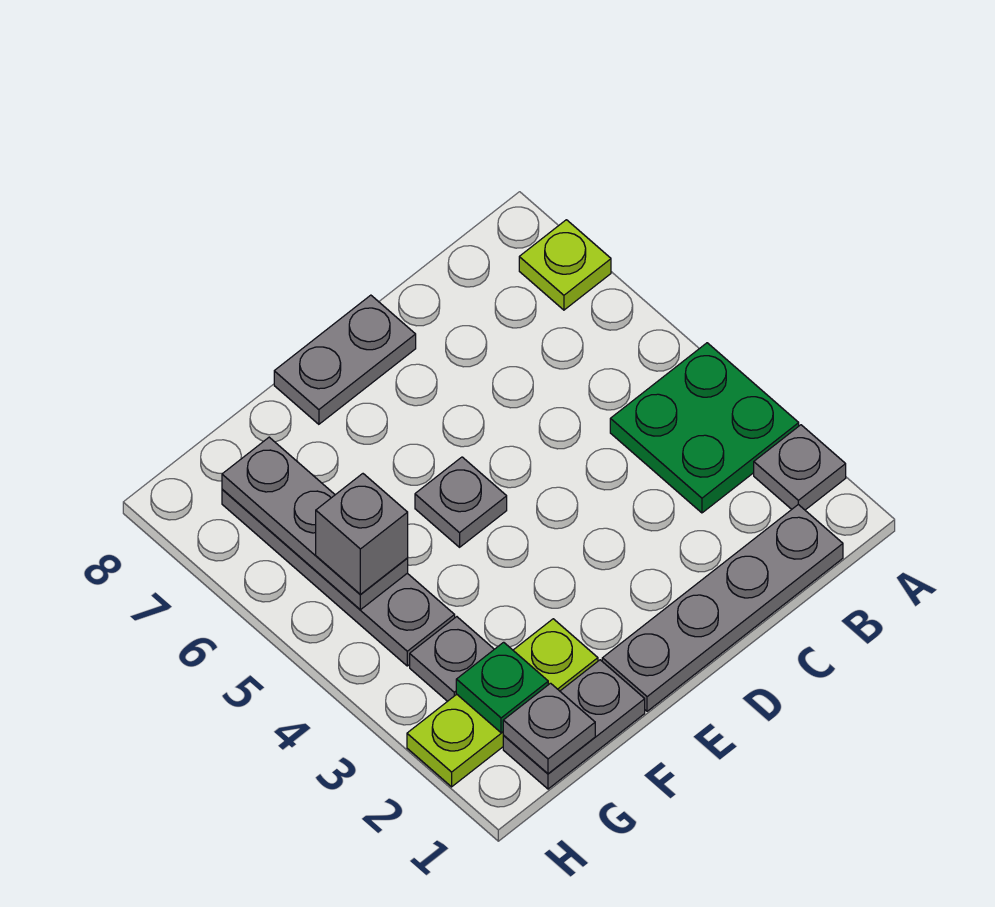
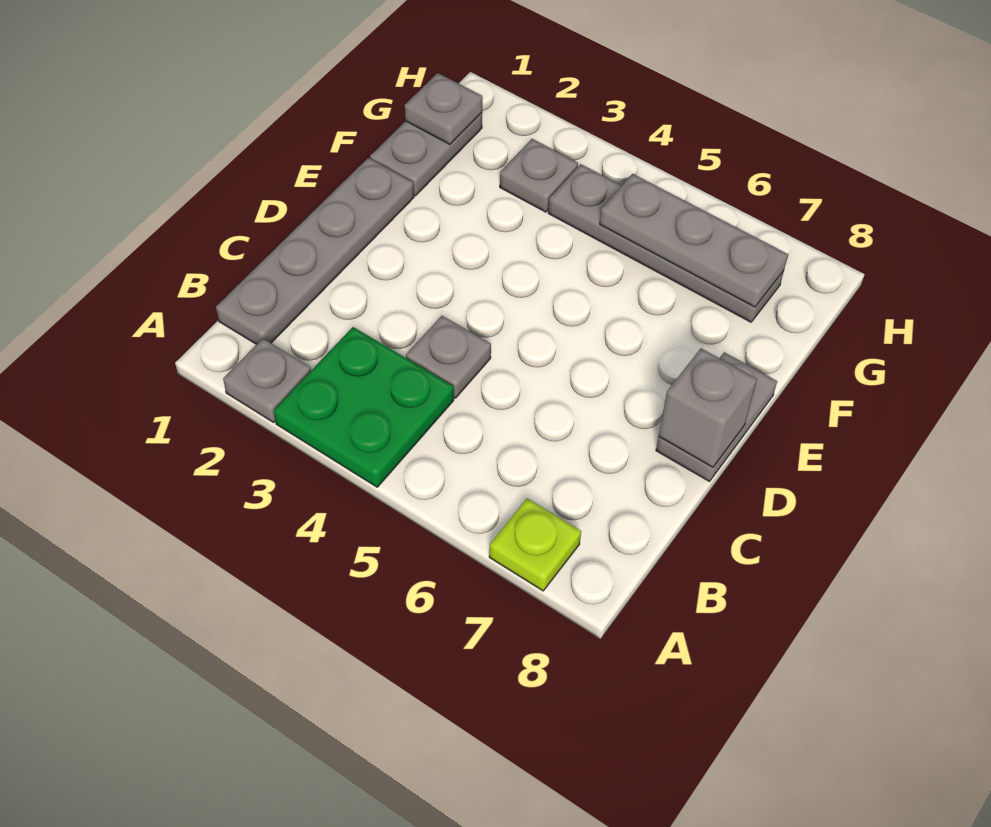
grey 1x1 plate [415,457,507,547] -> grey 1x1 plate moved to [406,316,491,398]
lime 1x3 plate [407,619,598,787] -> none
green 1x1 plate [456,642,548,733] -> none
grey 1x1 brick [316,474,408,594] -> grey 1x1 brick moved to [659,348,757,467]

